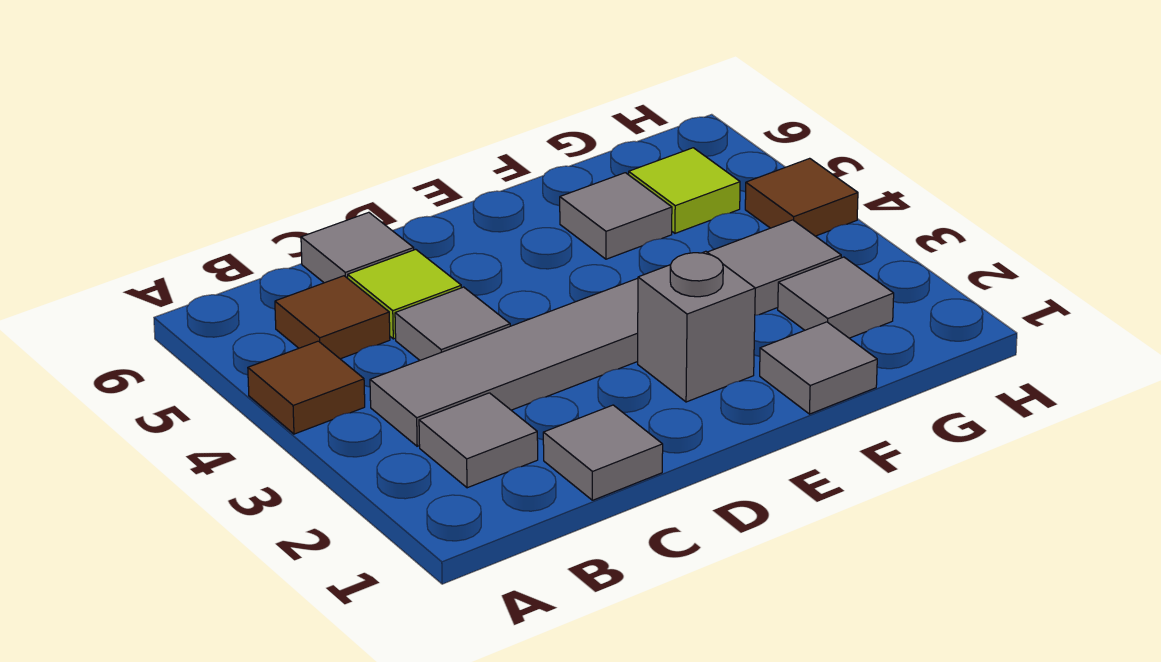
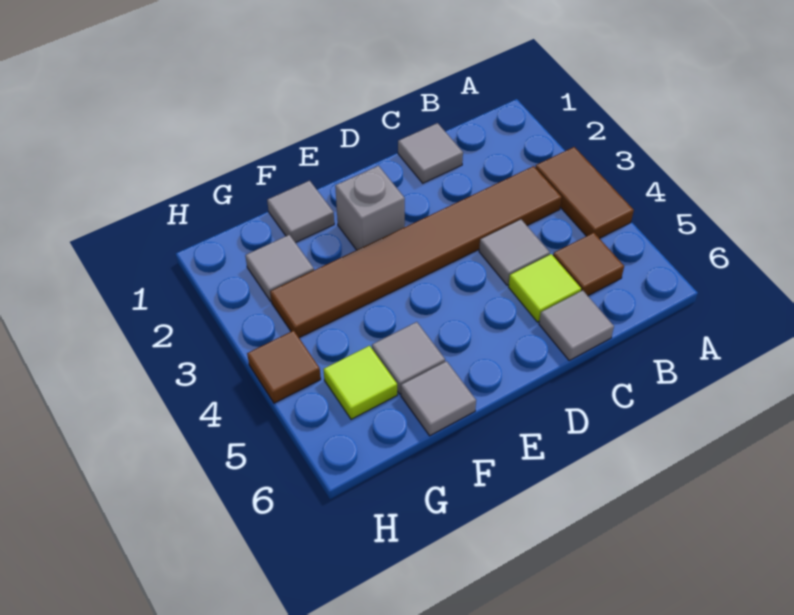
brown 1x1 tile [248,341,365,434] -> brown 1x2 tile [535,147,634,239]
grey 1x1 tile [419,393,538,488] -> grey 1x1 tile moved to [401,361,476,436]
grey 1x6 tile [370,220,841,446] -> brown 1x6 tile [270,166,562,338]

